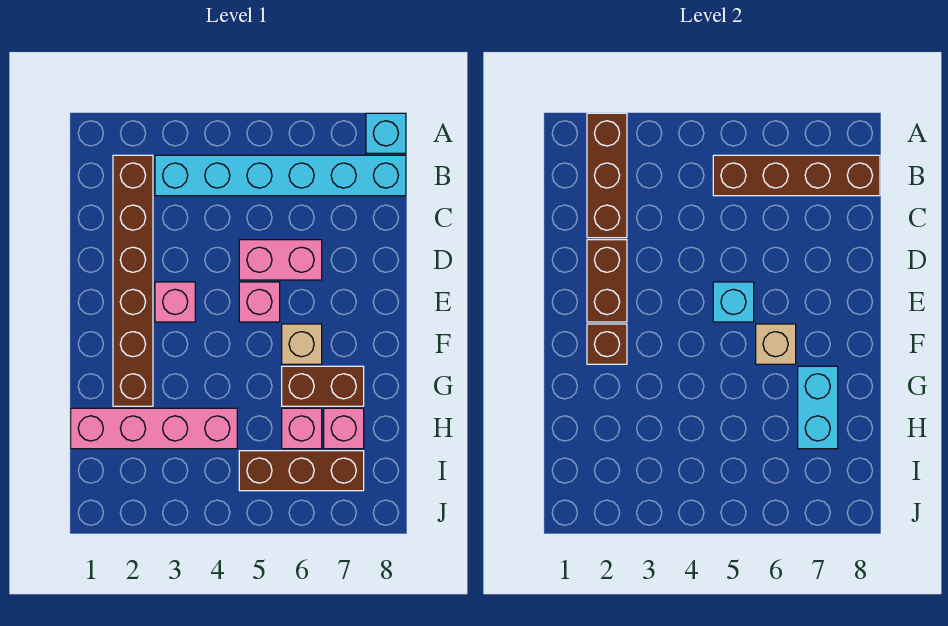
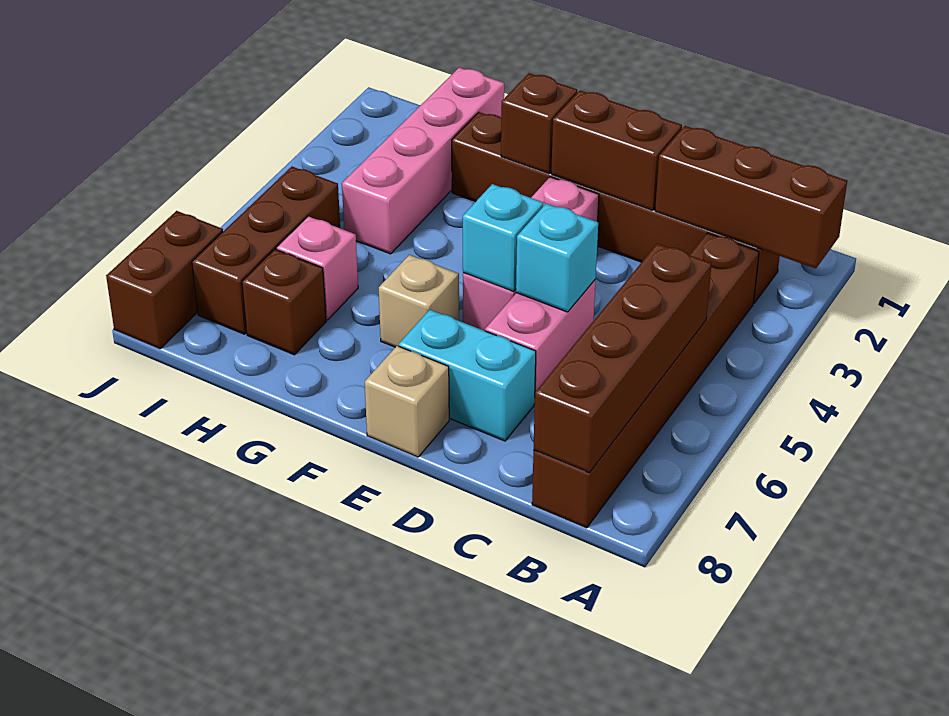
cyan 1x1 brick [366,113,406,153] -> cyan 1x1 brick moved to [516,204,598,312]
cyan 1x6 brick [155,155,406,196] -> brown 1x6 brick [532,233,759,528]
tan 1x1 brick [756,324,796,364] -> tan 1x1 brick moved to [365,346,449,457]
brown 1x2 brick [282,366,364,406] -> brown 1x2 brick moved to [106,211,223,349]
cyan 1x2 brick [798,366,838,449] -> cyan 1x2 brick moved to [399,310,536,441]
pink 1x1 brick [324,408,364,449] -> brown 1x1 brick [242,249,326,355]

